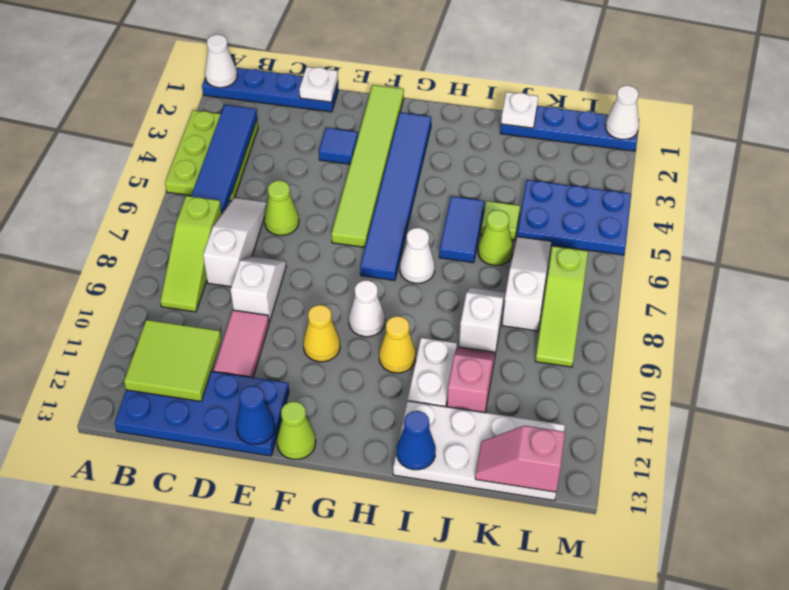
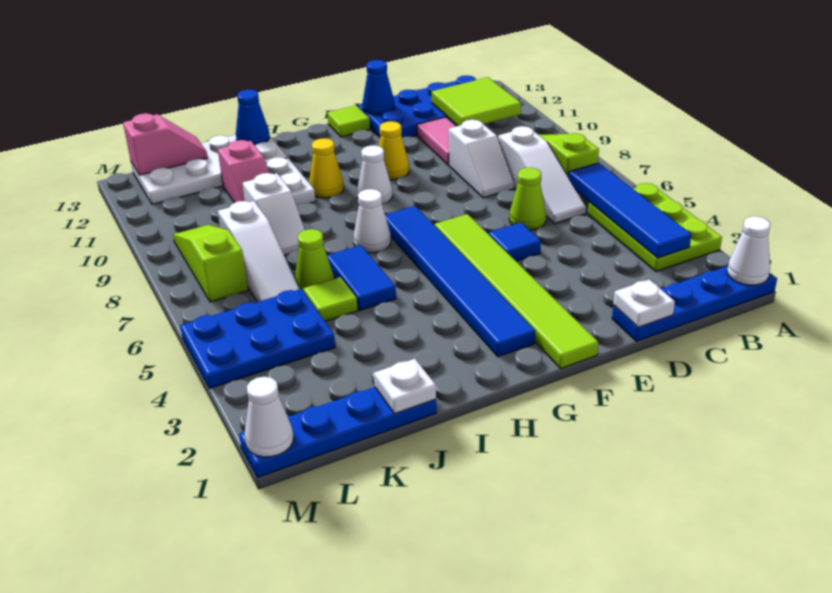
blue 1x1 tile [319,128,358,164] -> blue 1x1 tile moved to [488,223,541,261]
lime 1x1 cone [277,402,316,459] -> lime 1x1 tile [327,105,370,137]

